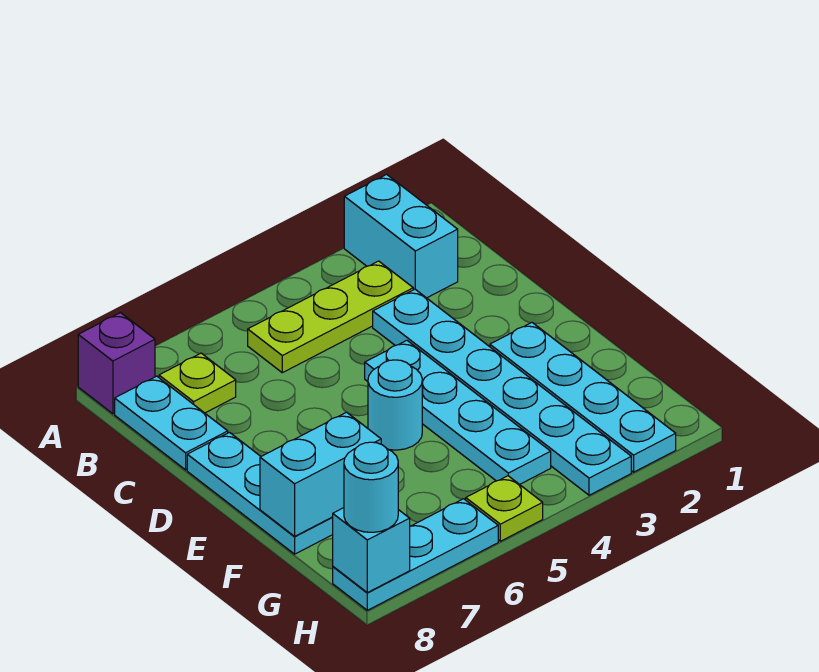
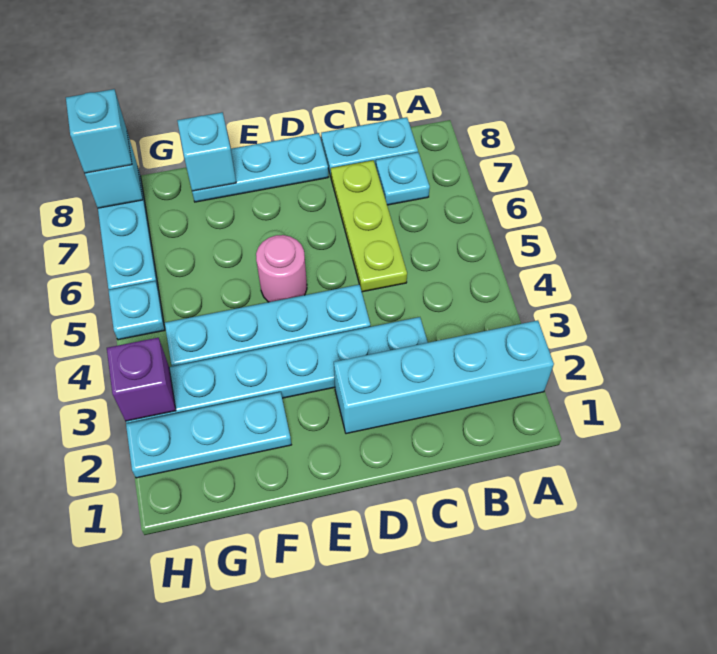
cyan 1x2 brick [344,174,458,298] -> cyan 1x4 brick [334,320,554,434]
purple 1x1 brick [78,313,155,414] -> purple 1x1 brick moved to [107,338,176,421]
lime 1x3 plate [248,261,413,373] -> lime 1x3 plate moved to [331,160,407,292]
lime 1x1 plate [159,353,236,413] -> cyan 1x1 plate [376,152,430,205]
cyan 1x4 plate [490,323,676,472] -> cyan 1x3 plate [126,392,291,478]
cyan 1x1 round brick [368,360,422,450] -> pink 1x1 round brick [256,235,307,302]
cyan 1x2 brick [260,412,381,537] -> cyan 1x1 brick [177,112,236,191]
lime 1x1 plate [466,476,543,541] -> cyan 1x1 plate [108,281,165,340]
cyan 1x1 round brick [344,442,398,532] -> cyan 1x1 brick [66,89,132,173]

